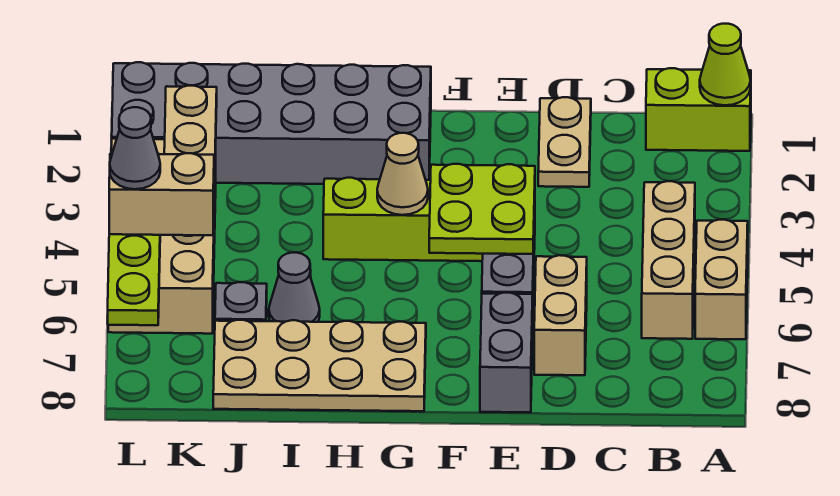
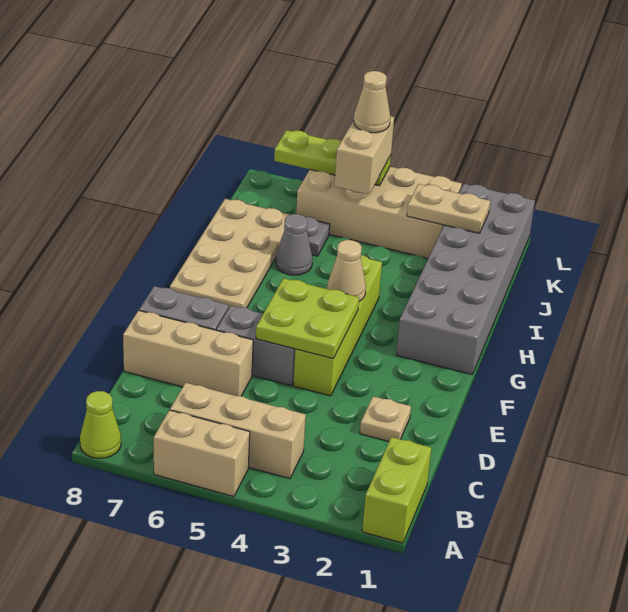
lime 1x1 cone [700,24,751,105] -> lime 1x1 cone moved to [80,391,121,458]
tan 1x2 plate [538,97,591,187] -> tan 1x1 plate [360,396,411,441]
tan 1x2 brick [534,255,587,375] -> tan 1x3 brick [123,311,253,396]
grey 1x1 cone [110,107,160,189] -> tan 1x1 cone [354,71,390,133]

